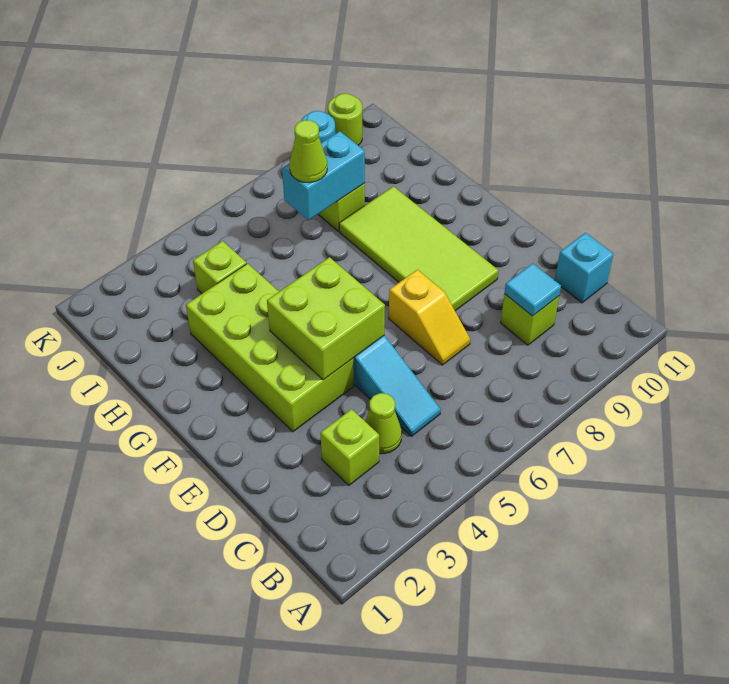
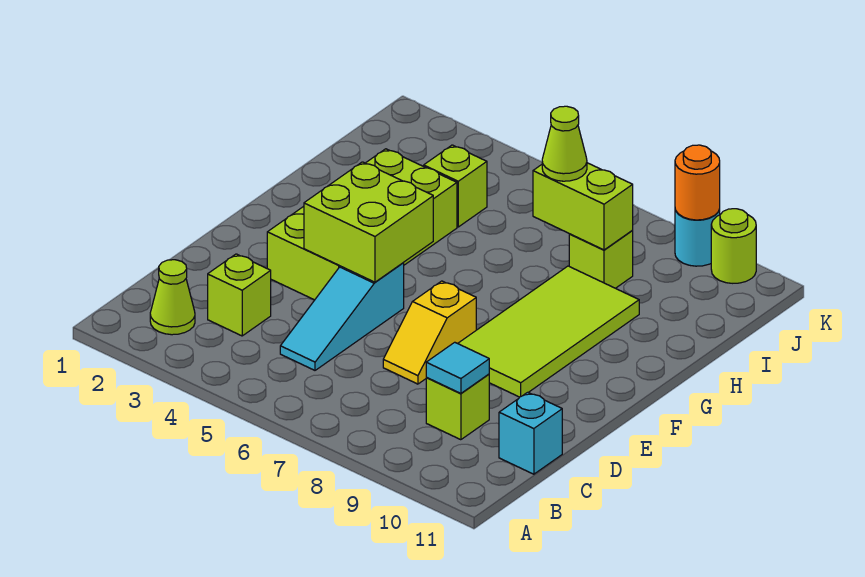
lime 1x1 cone [365,393,402,454] -> lime 1x1 cone moved to [150,260,195,335]
cyan 1x2 brick [282,131,365,220] -> lime 1x2 brick [533,163,633,250]
none -> orange 1x1 round brick [675,145,720,220]

